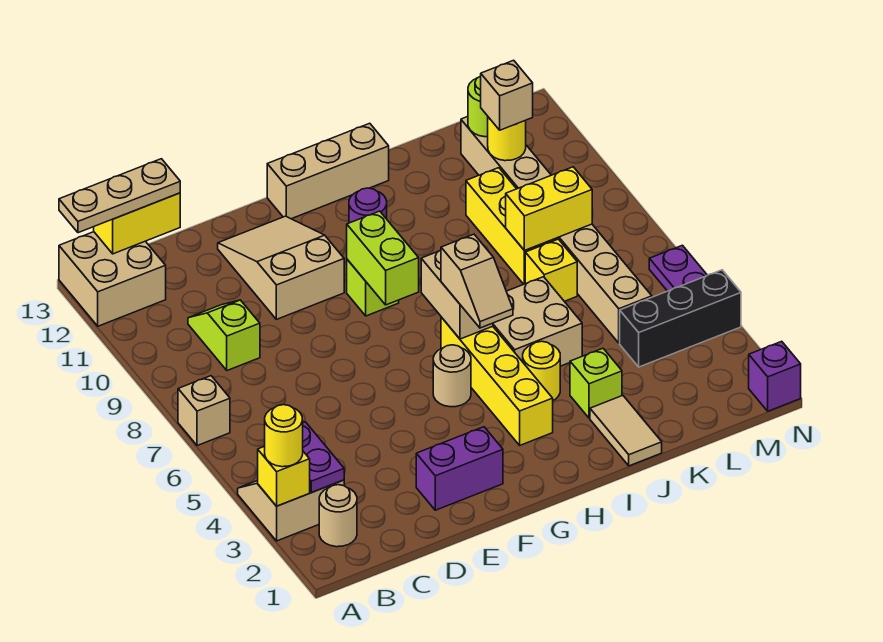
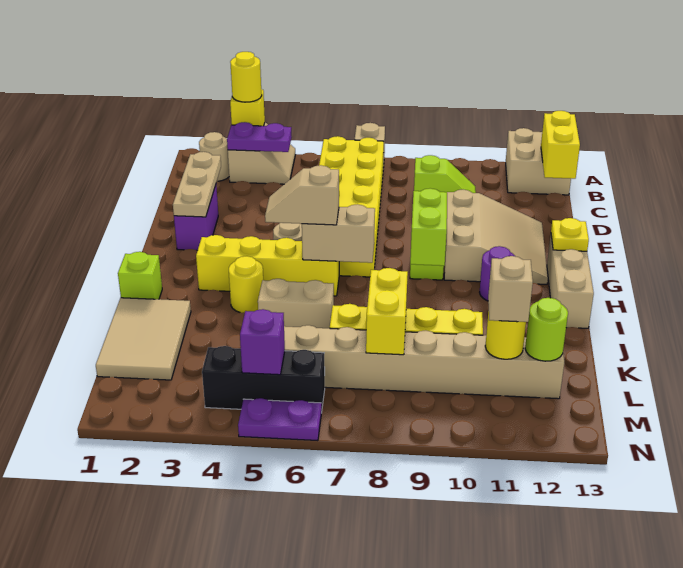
tan 1x3 plate [59,159,180,233] -> tan 1x3 plate moved to [173,152,221,217]
none -> yellow 2x6 brick [319,136,384,277]
tan 2x3 slope [218,216,344,319] -> tan 3x3 slope [444,190,548,284]
lime 1x2 brick [347,211,419,305] -> lime 1x2 brick turned to [410,188,447,266]
none -> yellow 1x1 plate [551,218,589,251]
tan 2x2 brick [493,277,582,366] -> tan 1x2 brick [258,279,334,328]
tan 1x2 tile [590,396,662,466] -> tan 2x3 tile [96,298,191,380]
lime 1x1 brick [570,348,622,418] -> lime 1x1 brick moved to [118,252,162,299]
black 1x3 brick [620,270,741,367] -> black 1x3 brick turned to [202,346,325,413]
purple 1x1 brick [749,341,801,411] -> purple 1x1 brick moved to [240,309,285,375]

